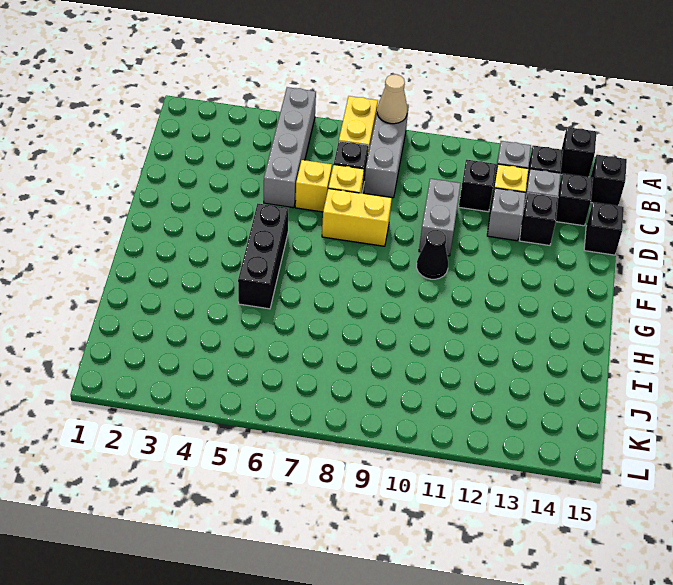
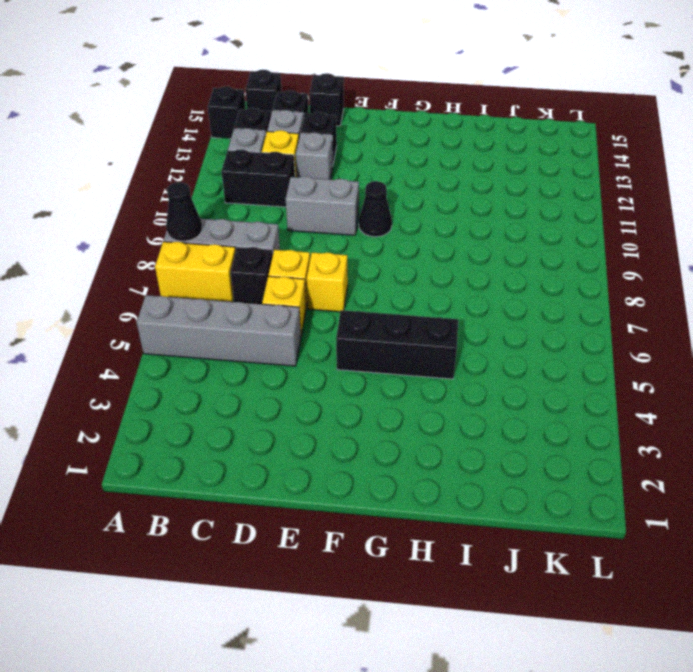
tan 1x1 cone [377,74,407,124] -> black 1x1 cone [166,182,202,241]
black 1x1 brick [459,160,496,212] -> black 1x2 brick [221,149,295,207]
yellow 1x2 brick [322,188,392,246] -> yellow 1x1 brick [307,253,348,312]

